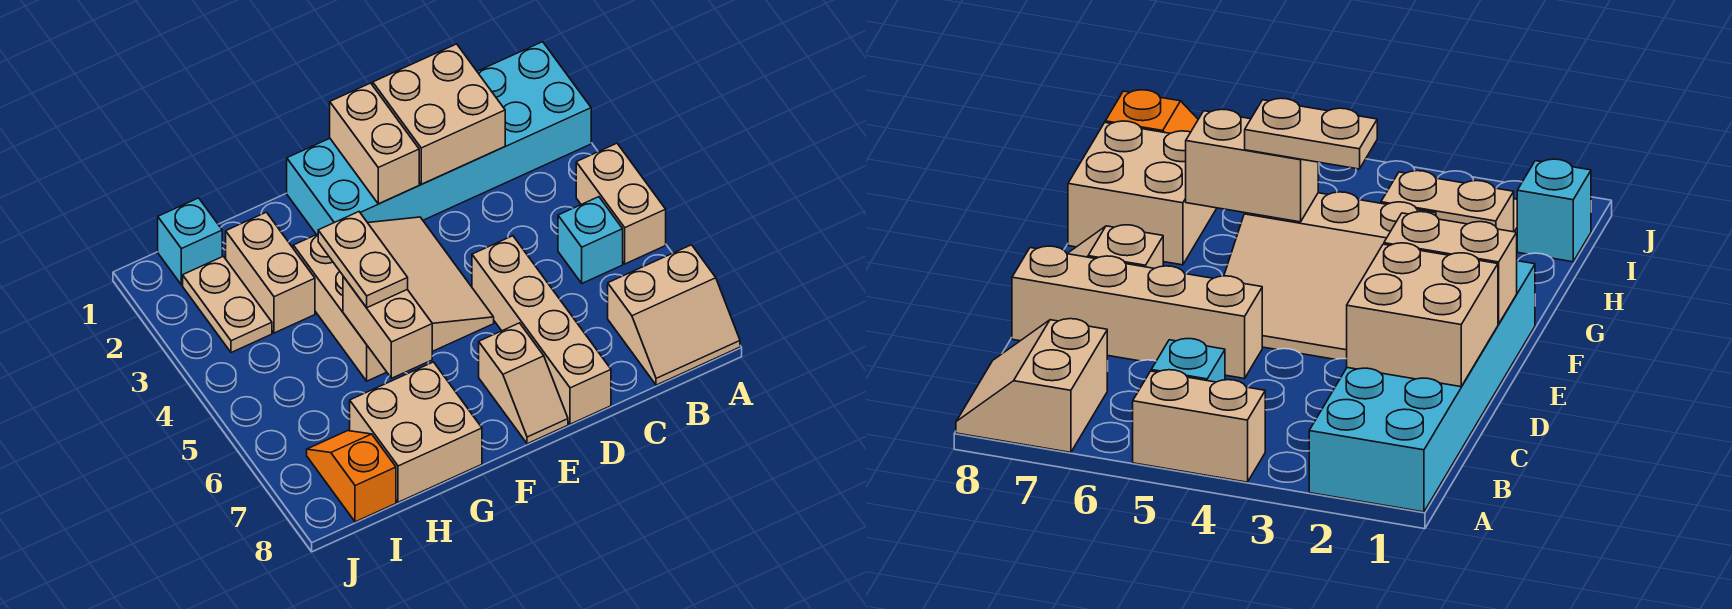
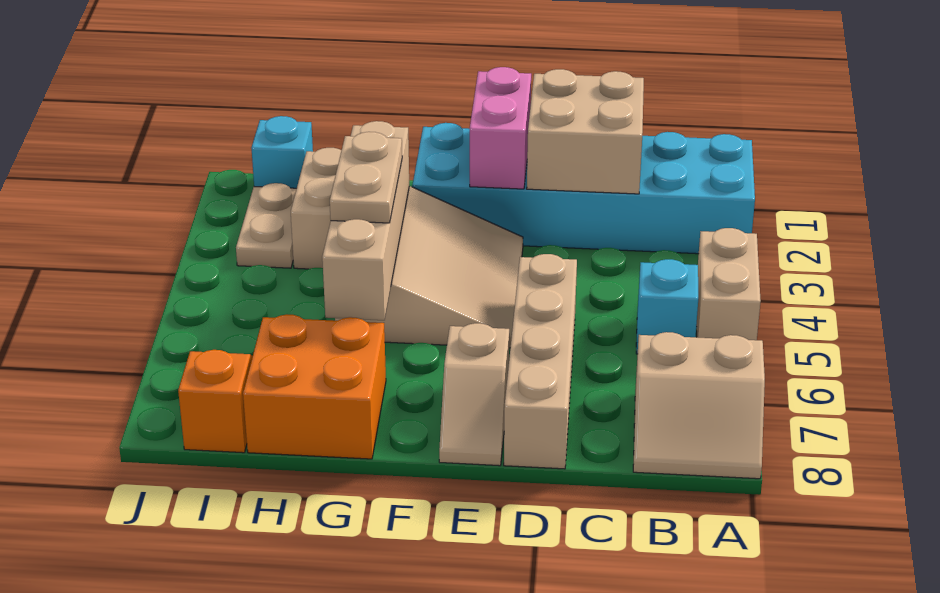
tan 1x2 brick [330,83,419,204] -> pink 1x2 brick [470,67,531,189]
tan 1x2 brick [343,276,432,378] -> tan 1x4 brick [322,121,409,320]
tan 2x2 brick [350,362,482,502] -> orange 2x2 brick [243,315,386,459]

